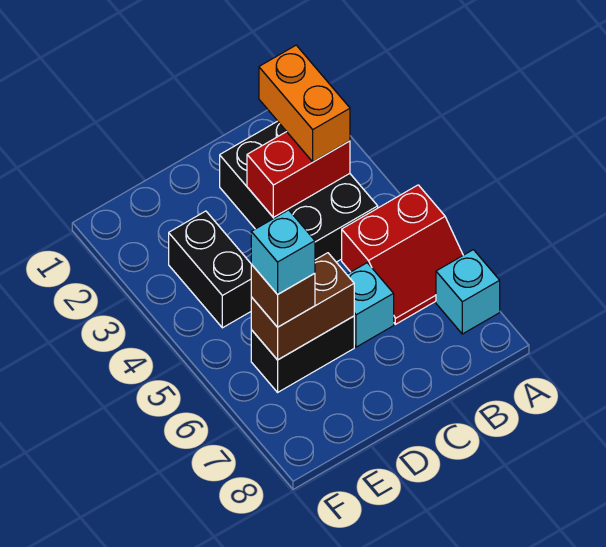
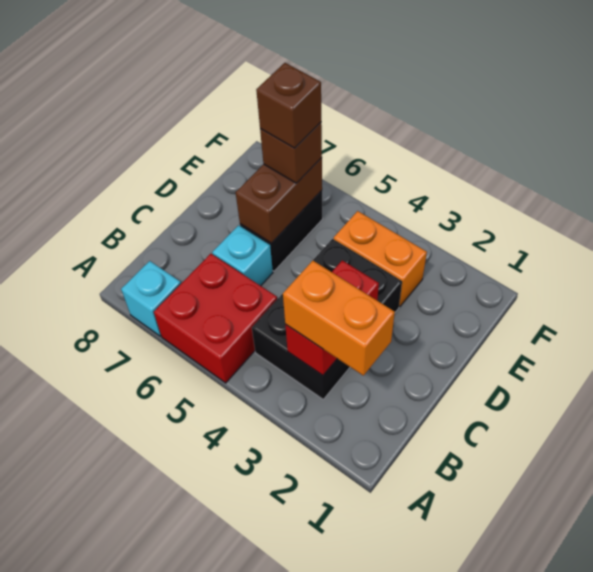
red 2x2 slope [342,185,463,324] -> red 2x2 brick [154,254,277,383]
black 2x3 brick [220,121,378,262] -> black 2x3 brick turned to [252,239,402,399]
black 1x2 brick [169,211,251,328] -> orange 1x2 brick [334,211,427,307]
cyan 1x1 brick [251,210,315,295] -> brown 1x1 brick [256,63,321,148]

